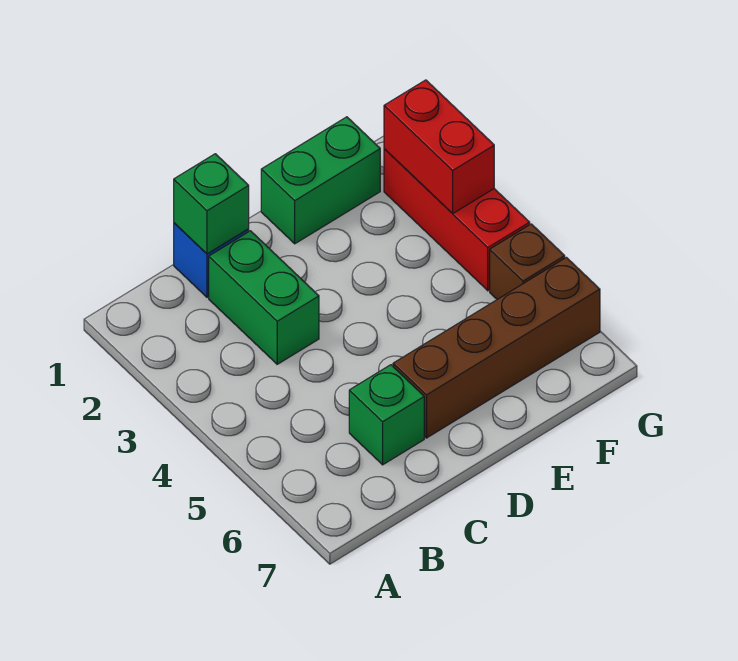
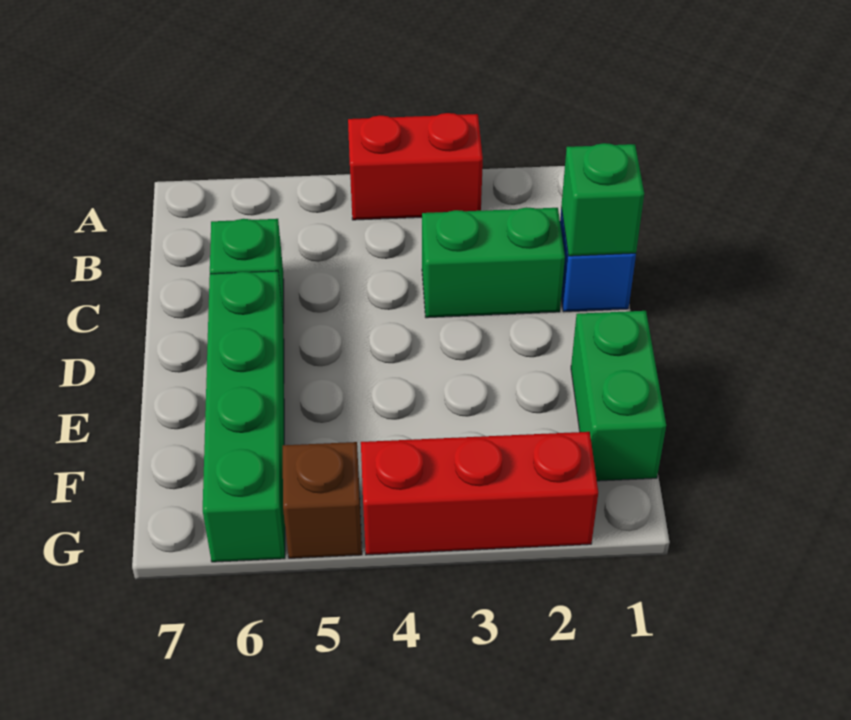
brown 1x4 brick [393,257,600,438] -> green 1x4 brick [203,271,285,562]
red 1x2 brick [384,80,494,214] -> red 1x2 brick moved to [348,113,483,220]

